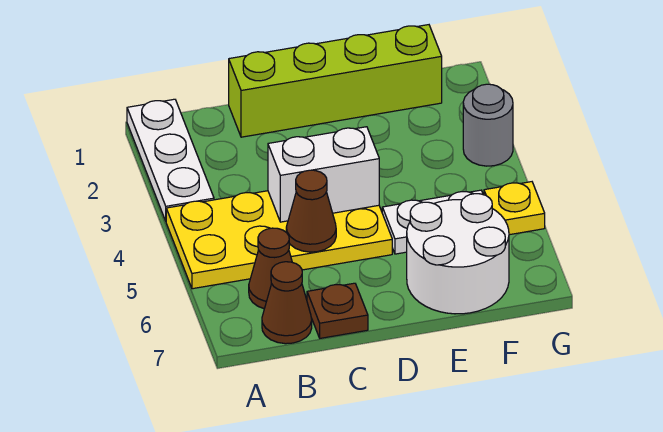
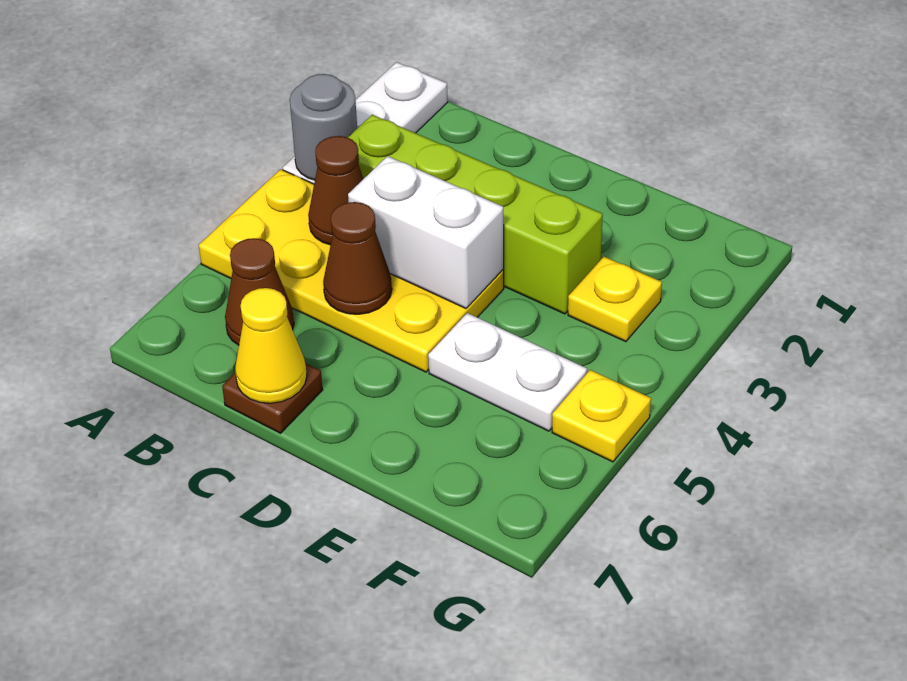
brown 1x1 cone [262,262,312,344] -> brown 1x1 cone moved to [308,136,363,245]
lime 1x4 brick [229,25,442,137] -> lime 1x4 brick moved to [348,115,603,314]
none -> yellow 1x1 cone [235,288,307,403]
white 2x2 round brick [407,194,509,314] -> none
none -> yellow 1x1 plate [568,257,662,342]
grey 1x1 round brick [463,84,513,166] -> grey 1x1 round brick moved to [290,74,357,180]

